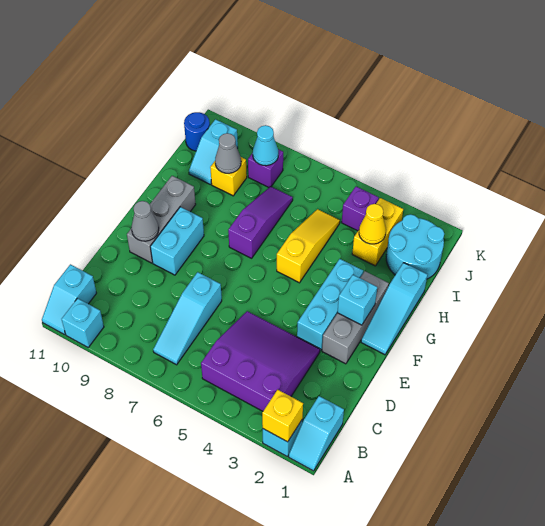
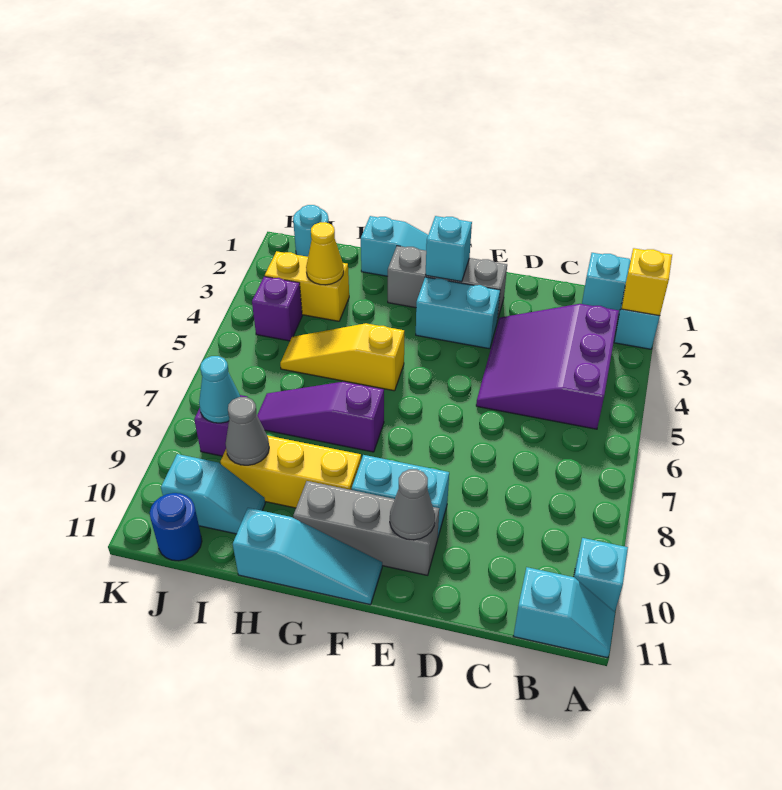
cyan 1x3 slope [153,272,222,365] -> cyan 1x3 slope moved to [233,508,382,605]
cyan 1x3 brick [297,259,363,351] -> cyan 1x2 brick [416,277,500,349]
cyan 2x2 round brick [386,214,444,279] -> cyan 1x1 round brick [293,205,329,257]
yellow 1x1 brick [210,157,247,196] -> yellow 1x3 brick [220,435,361,508]

